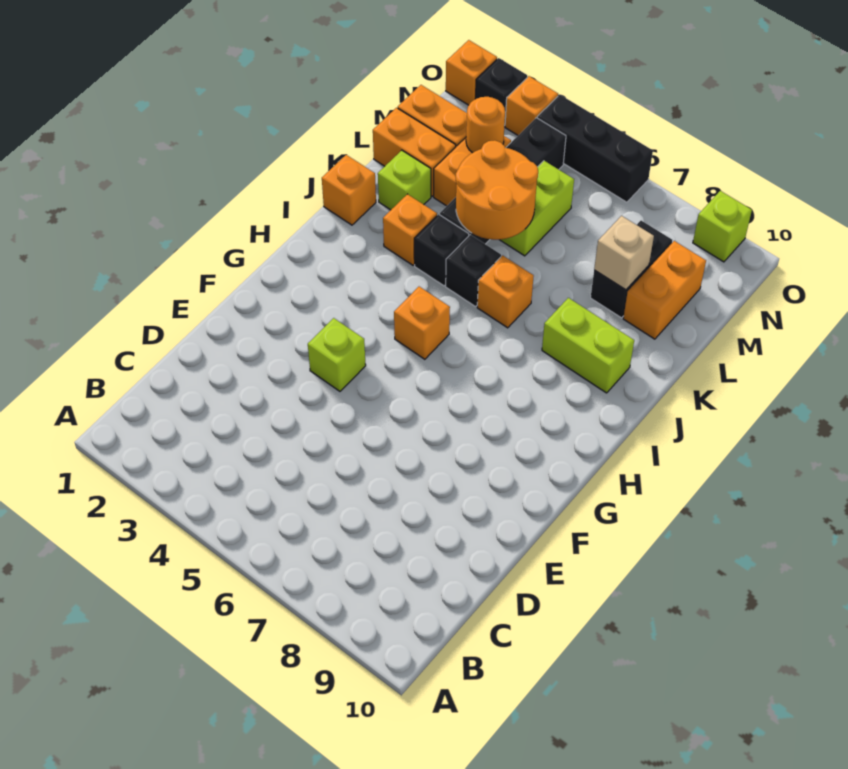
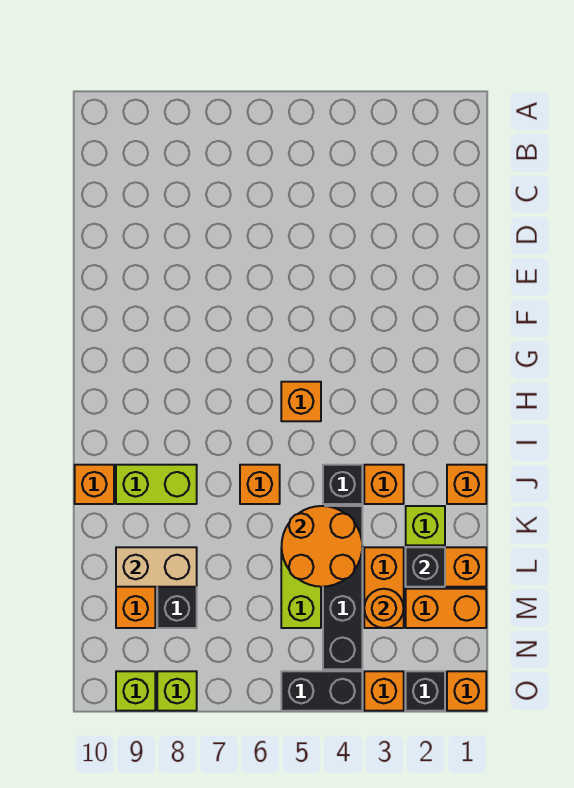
lime 1x1 brick [308,318,366,391] -> lime 1x1 brick moved to [157,671,197,711]
black 1x1 brick [446,235,501,307] -> black 1x1 brick moved to [406,547,445,587]
none -> orange 1x1 brick [75,465,114,504]
tan 1x1 brick [594,216,654,290] -> tan 1x2 brick [116,547,197,587]
black 1x3 brick [537,95,653,202] -> black 1x2 brick [281,671,362,711]

